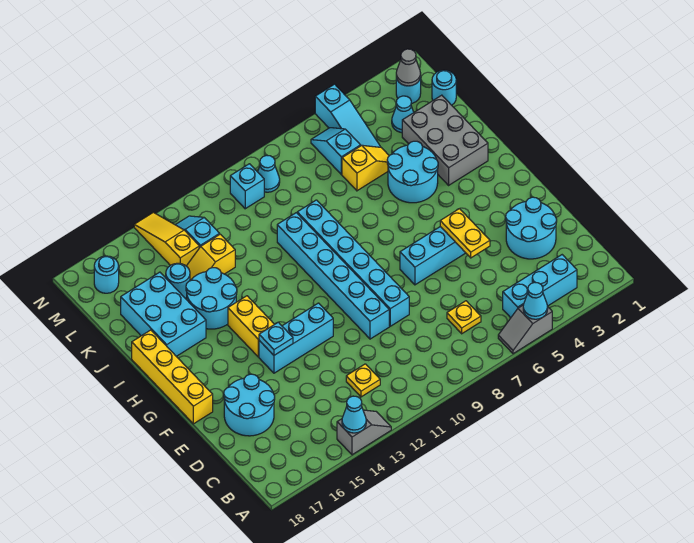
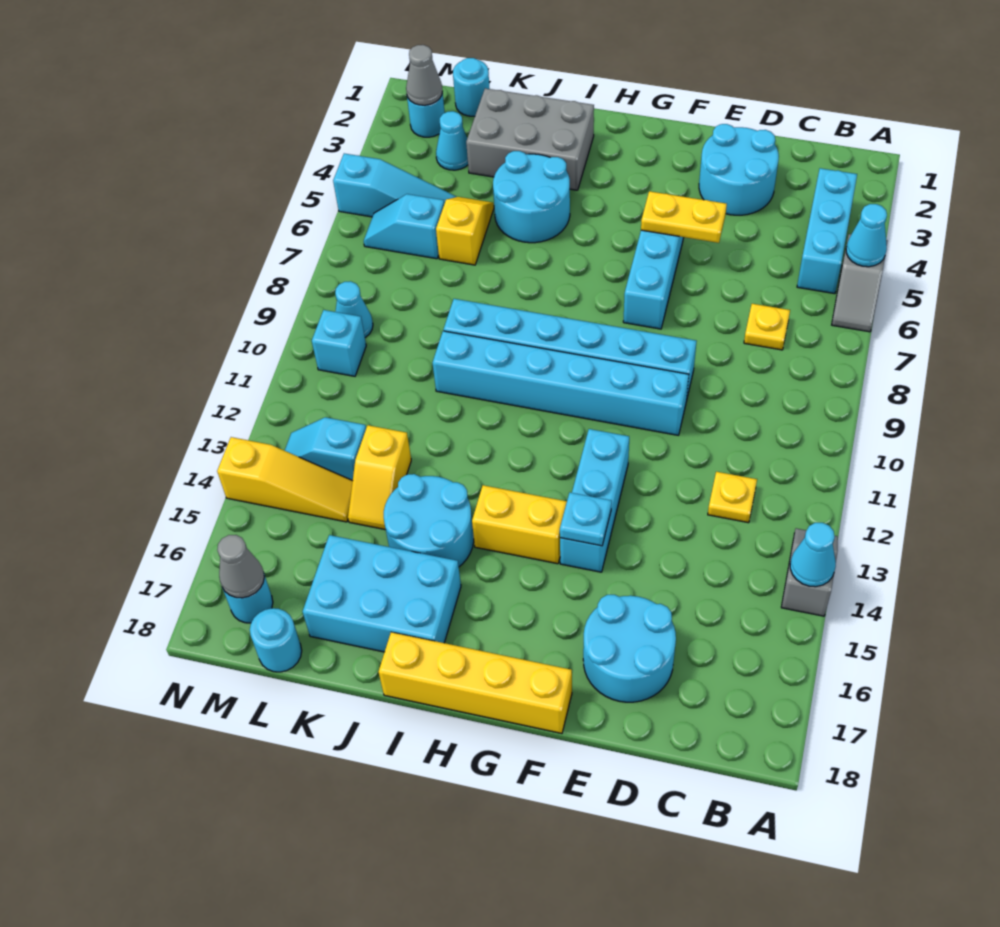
cyan 1x1 round brick [166,263,190,299] -> cyan 1x1 round brick moved to [250,608,302,672]
yellow 1x3 slope [134,212,199,266] -> yellow 1x3 slope turned to [217,437,353,522]
none -> grey 1x1 cone [217,535,264,598]

